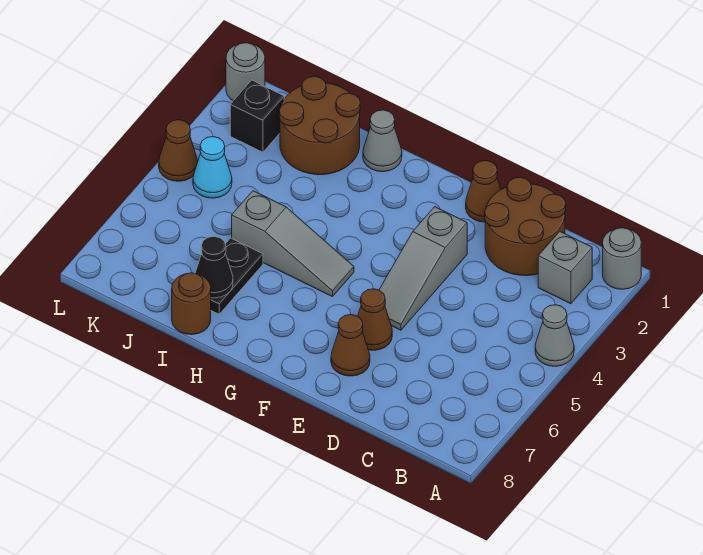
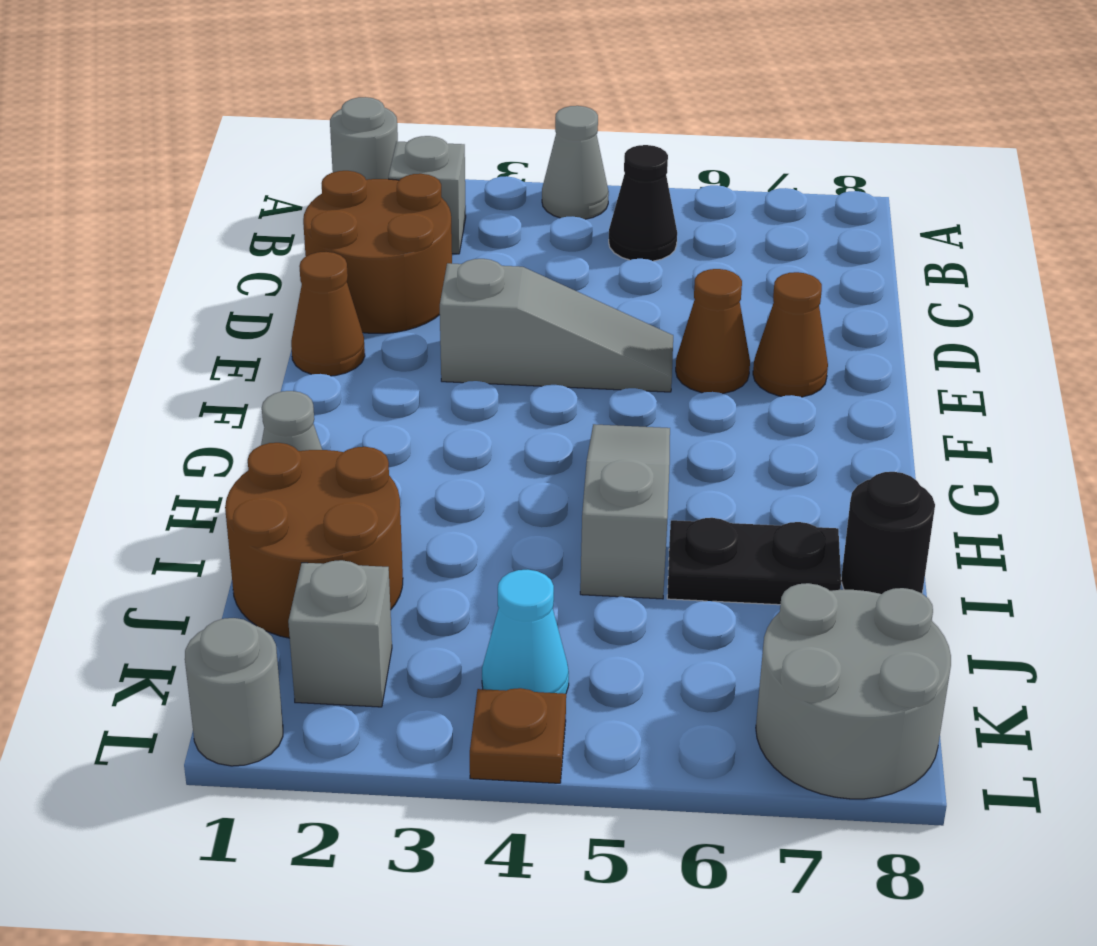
black 1x1 cone [195,236,233,298] -> black 1x1 cone moved to [609,145,677,261]
brown 1x1 round brick [172,273,211,335] -> black 1x1 round brick [841,472,935,594]
black 1x1 brick [230,80,284,152] -> grey 1x1 brick [288,560,392,707]
none -> grey 2x2 round brick [756,583,951,799]
brown 1x1 cone [159,120,198,181] -> brown 1x1 plate [470,688,566,783]

